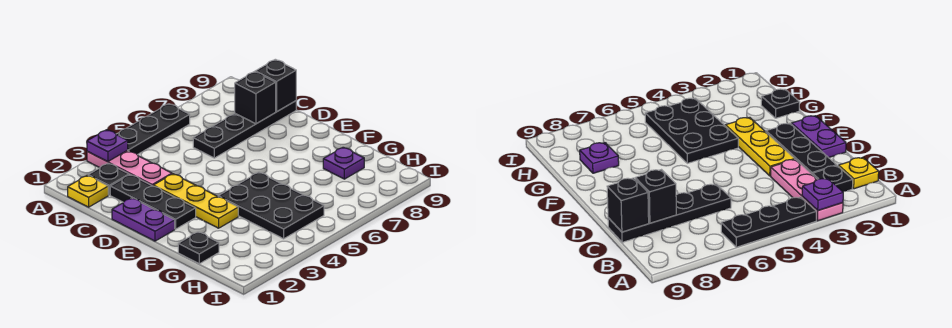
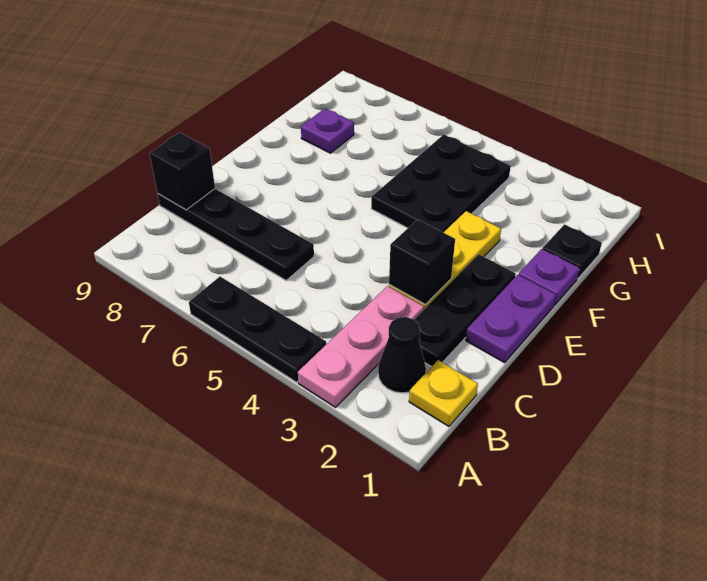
purple 1x1 plate [87,130,128,162] -> purple 1x1 plate moved to [519,249,580,305]
black 1x1 plate [88,163,129,195] -> black 1x1 cone [378,317,426,393]
black 1x1 brick [235,72,276,124] -> black 1x1 brick moved to [389,219,455,304]

